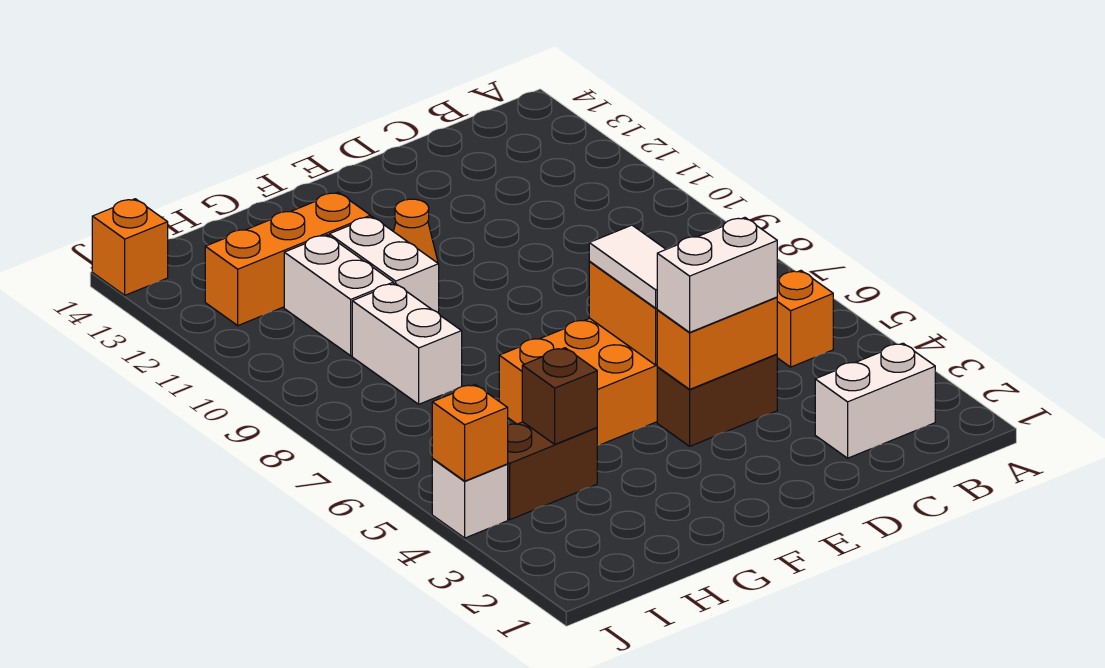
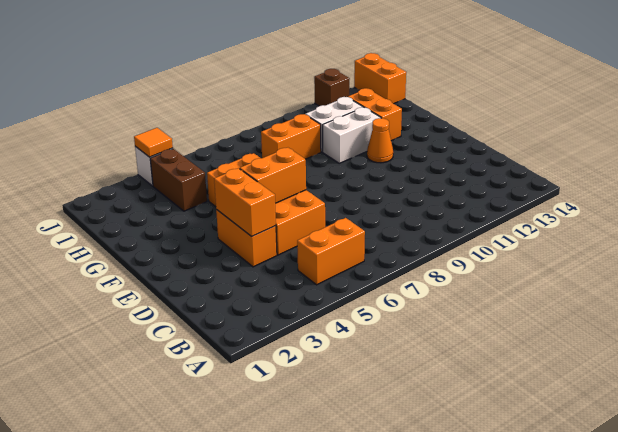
white 1x2 brick [815,343,935,458] -> none
orange 1x1 brick [777,271,833,367] -> orange 1x2 brick [297,218,365,285]
brown 1x2 brick [657,354,777,446] -> orange 1x2 brick [216,210,277,267]
white 1x2 brick [657,218,777,332] -> none
white 1x2 tile [589,225,666,308] -> none
orange 1x3 brick [205,192,371,325] -> orange 1x2 brick [348,88,402,141]
brown 1x1 brick [522,348,597,444] -> brown 1x1 brick moved to [314,69,350,106]
white 1x2 brick [352,283,462,404] -> orange 1x2 brick [261,114,321,159]
orange 1x1 brick [432,385,508,481] -> orange 1x1 tile [134,128,173,157]
orange 1x1 brick [92,199,168,295] -> orange 1x2 brick [354,53,406,104]

